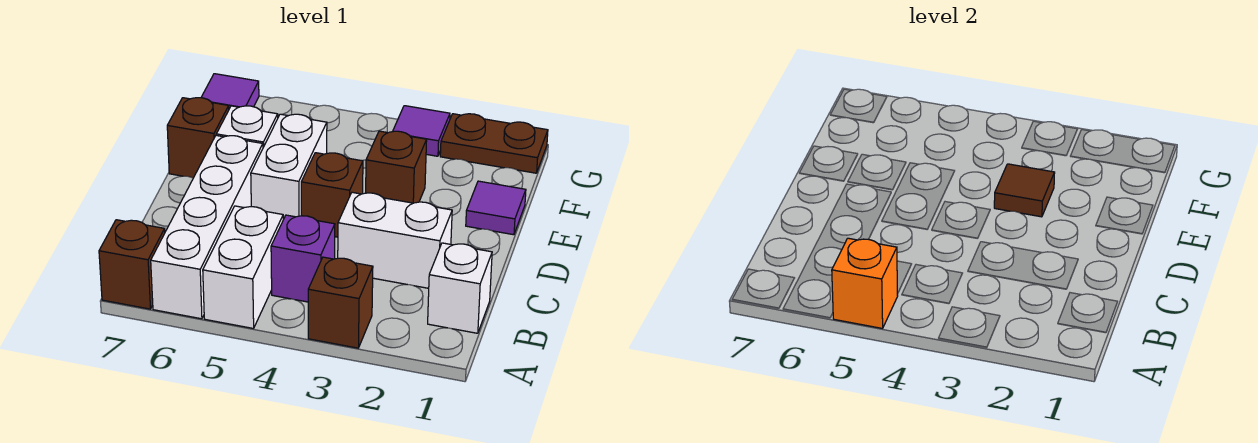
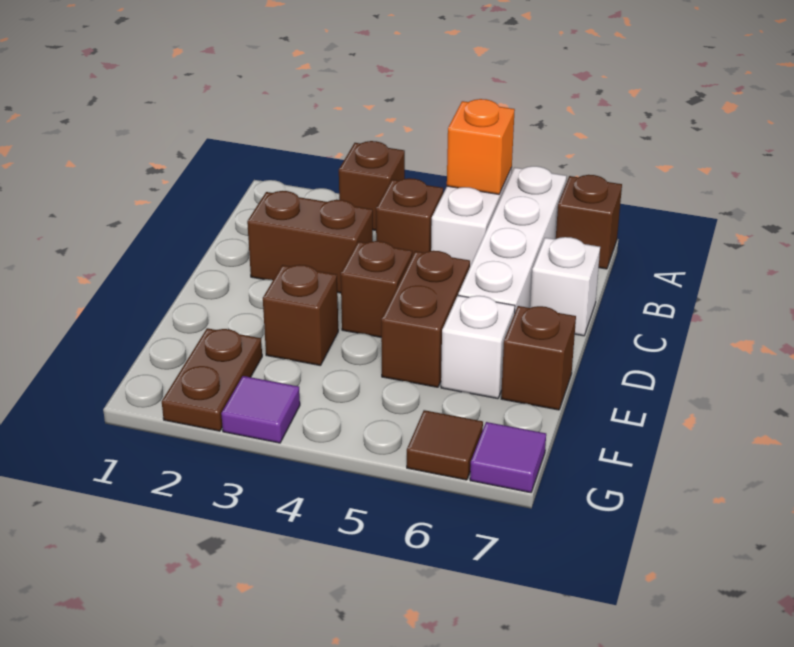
white 1x1 brick [428,243,492,333] -> white 1x1 brick moved to [530,237,600,336]
purple 1x1 brick [271,215,335,302] -> brown 1x1 brick [376,178,443,256]
white 1x2 brick [338,192,452,288] -> brown 1x2 brick [247,191,373,293]
white 1x2 brick [251,114,327,219] -> brown 1x2 brick [381,251,470,387]
purple 1x1 tile [466,181,526,235] -> none
brown 1x1 tile [994,164,1055,217] -> brown 1x1 tile moved to [407,410,483,480]
brown 1x2 plate [440,114,548,173] -> brown 1x2 plate turned to [162,328,262,431]

